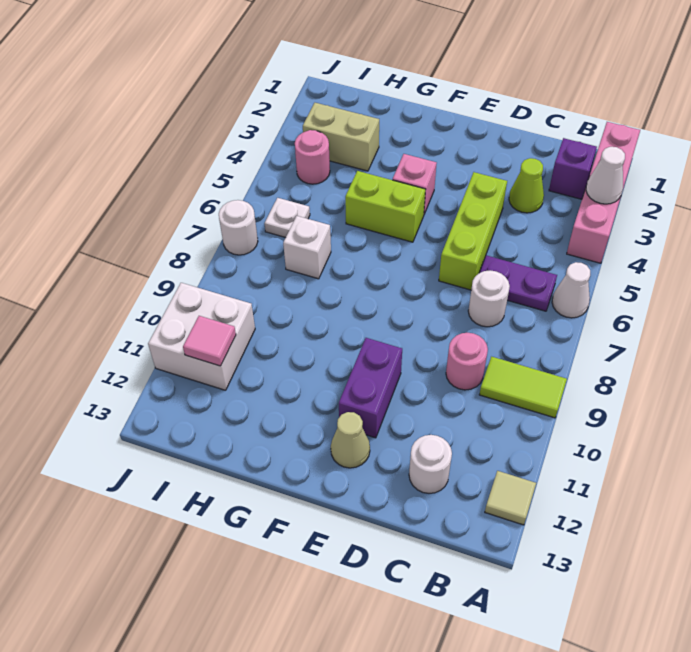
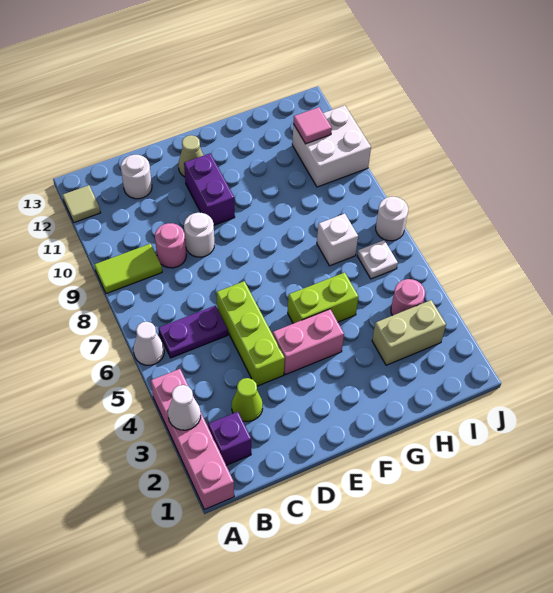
white 1x1 round brick [468,270,510,327] -> white 1x1 round brick moved to [184,213,214,257]
pink 1x1 brick [393,154,437,214] -> pink 1x2 brick [273,309,344,375]

